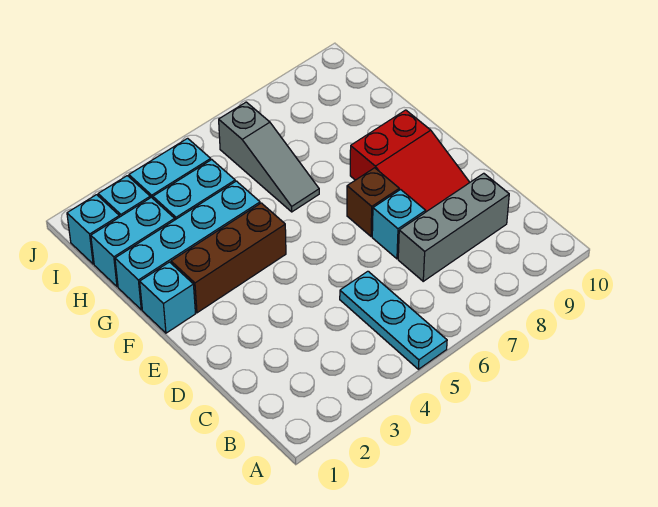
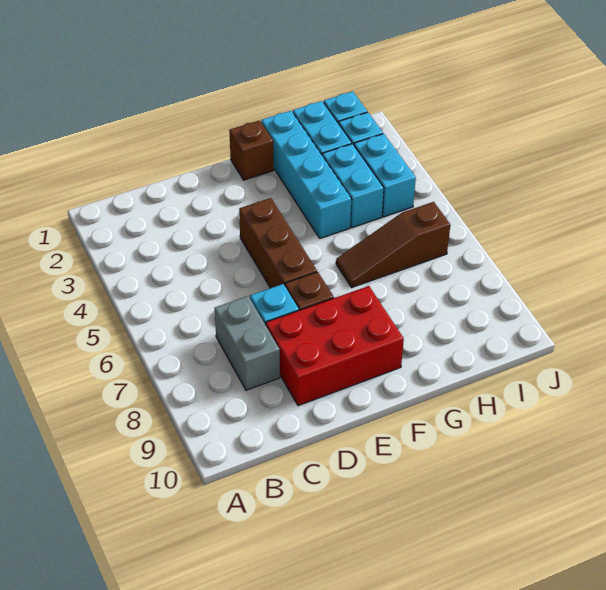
cyan 1x3 plate [340,271,447,369] -> none
grey 1x3 brick [398,173,509,281] -> grey 1x2 brick [215,296,280,390]
red 2x3 slope [350,110,470,212] -> red 2x3 brick [266,286,404,406]
cyan 1x1 brick [140,262,196,333] -> brown 1x1 brick [229,120,274,180]
brown 1x3 brick [171,203,286,313] -> brown 1x3 brick moved to [239,198,317,288]
grey 1x3 slope [219,102,319,212] -> brown 1x3 slope [336,202,450,288]

